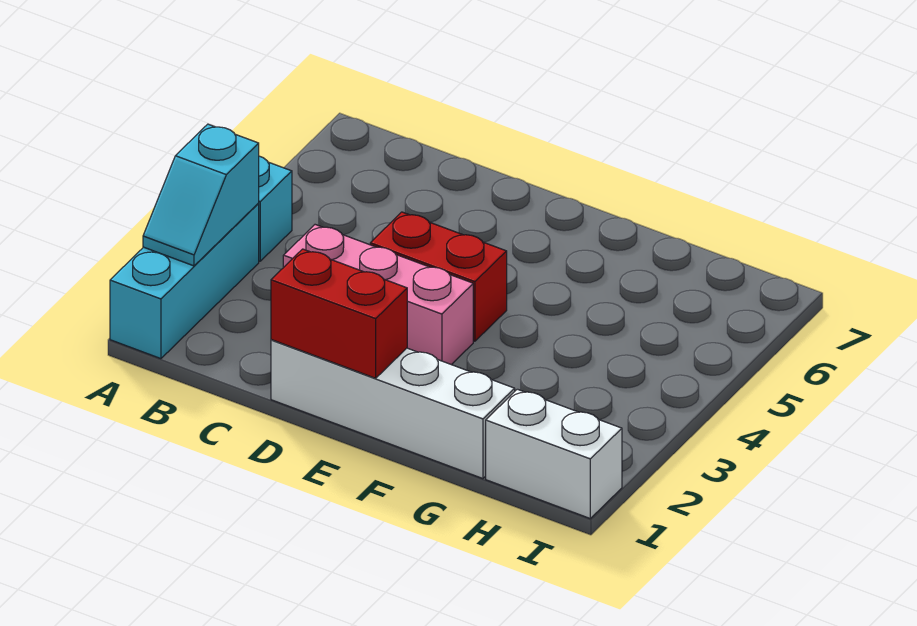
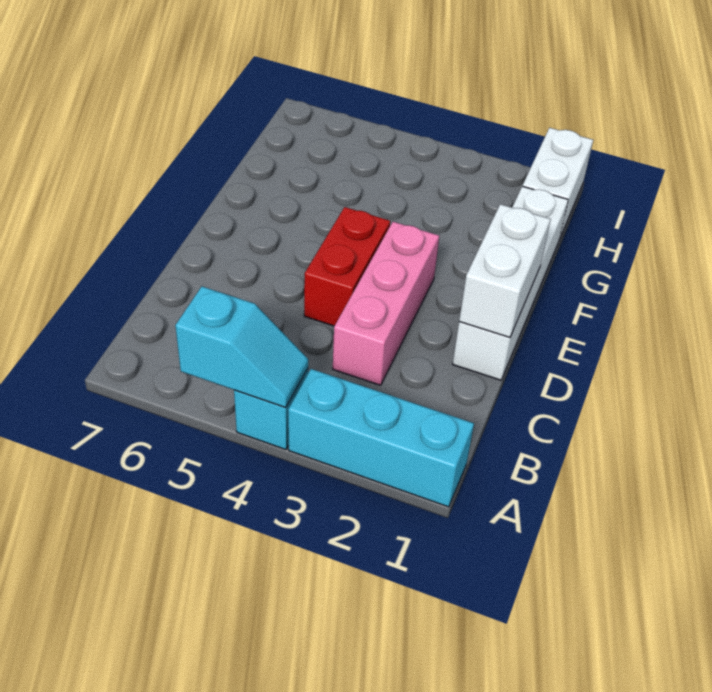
cyan 1x2 slope [143,124,259,266] -> cyan 1x2 slope moved to [175,287,308,407]
red 1x2 brick [271,249,407,378] -> white 1x2 brick [459,204,551,337]

